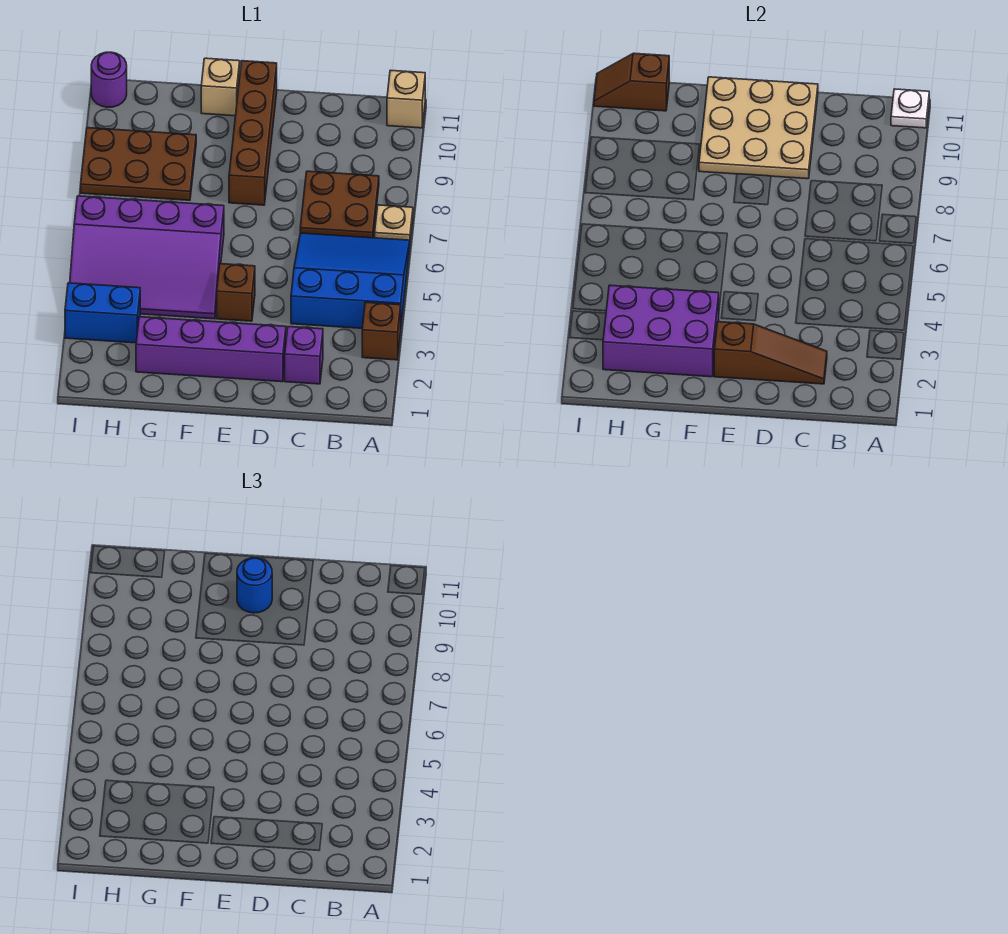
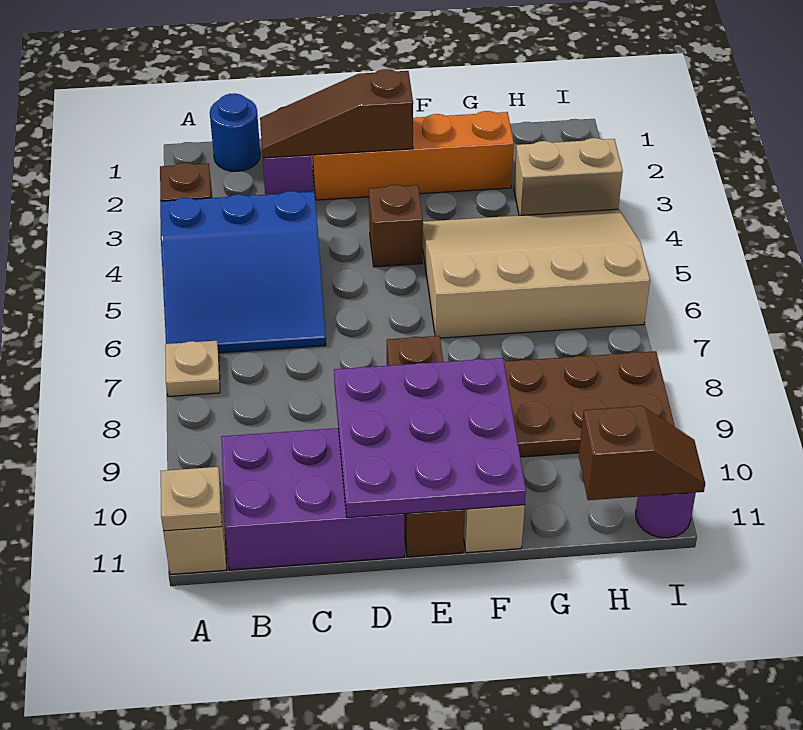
white 1x1 plate [891,89,929,128] -> tan 1x1 plate [161,467,222,531]
brown 2x2 plate [300,171,379,238] -> none
purple 1x4 brick [136,317,286,382] -> orange 1x4 brick [312,111,514,200]
tan 3x3 plate [699,77,818,179] -> purple 3x3 plate [334,358,526,518]
blue 1x1 round brick [237,558,272,613] -> blue 1x1 round brick moved to [210,93,260,171]
purple 2x3 brick [603,285,719,377] -> purple 2x3 brick moved to [221,428,404,570]
purple 3x4 slope [70,196,224,319] -> tan 3x4 slope [423,209,650,338]
blue 1x2 brick [65,283,140,343] -> tan 1x2 brick [514,138,623,215]

